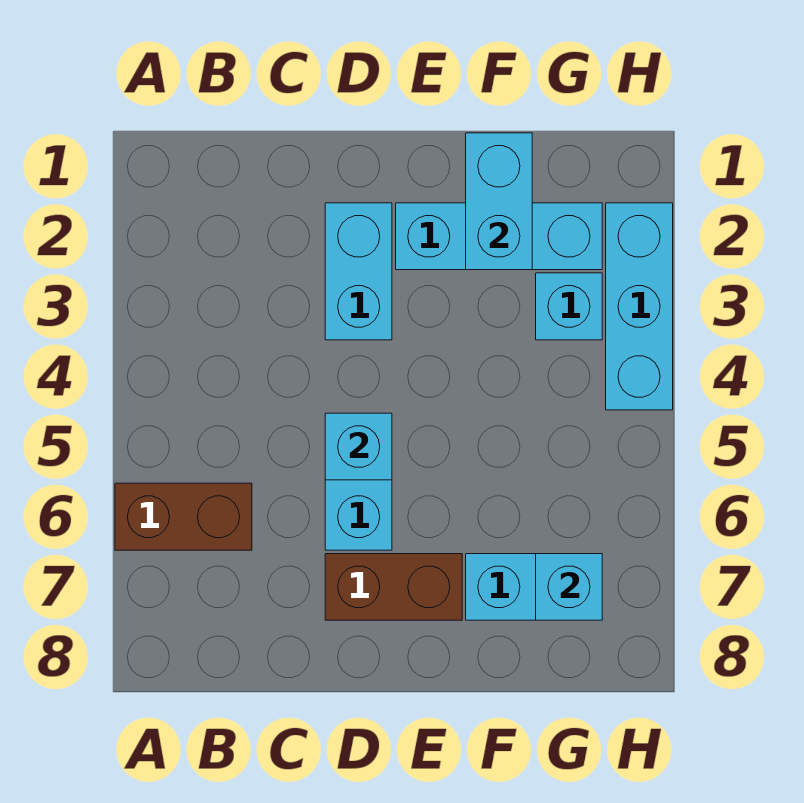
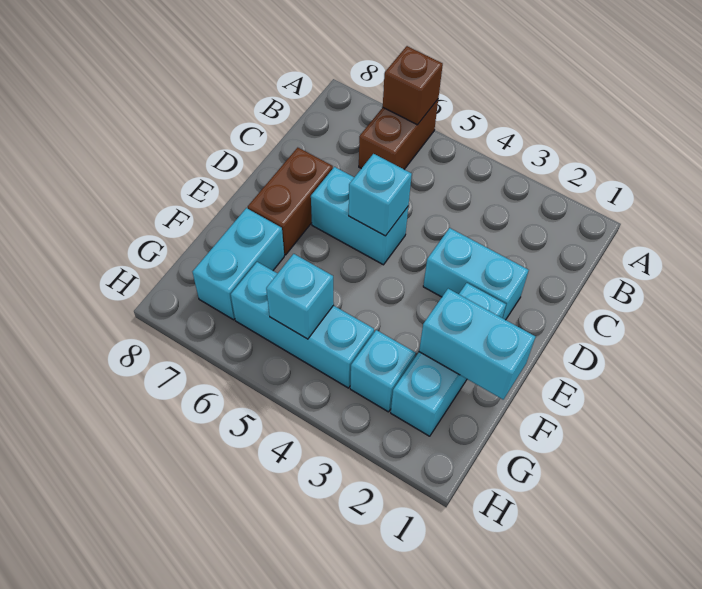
none -> brown 1x1 brick [383,46,443,125]
cyan 1x1 brick [536,554,602,620] -> cyan 1x1 brick moved to [266,254,334,339]
cyan 1x3 brick [606,203,673,410] -> cyan 1x3 brick moved to [231,262,374,388]

